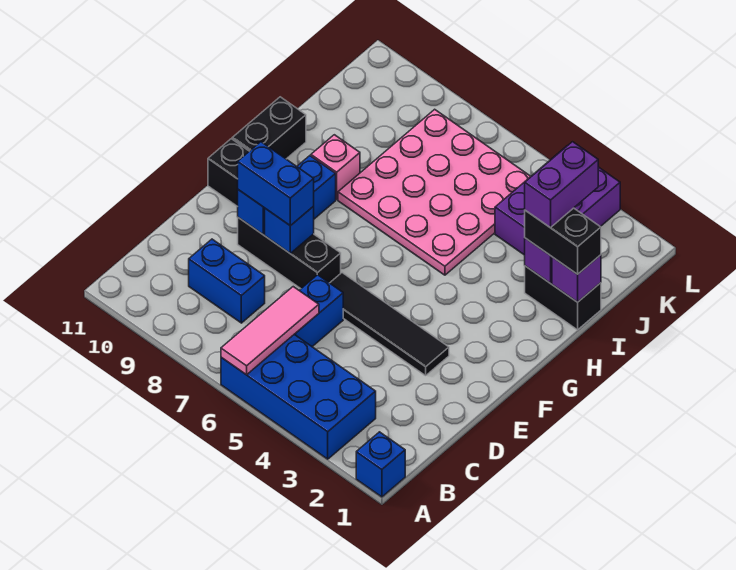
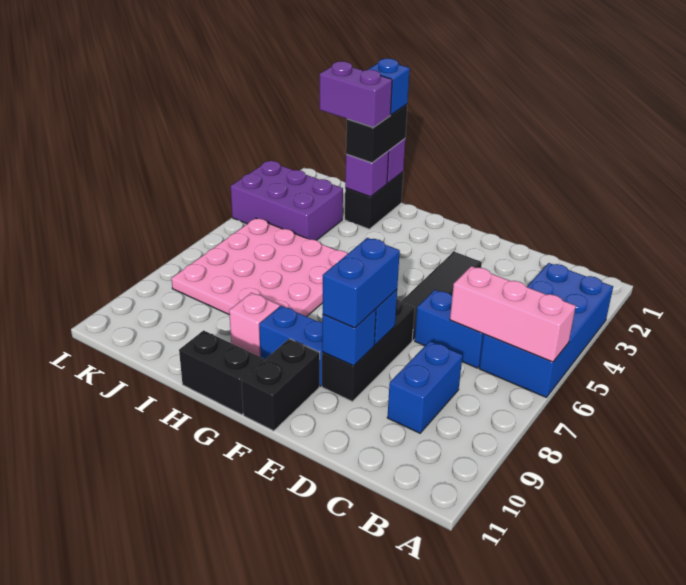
blue 1x1 brick [356,432,405,497] -> blue 1x1 brick moved to [368,59,410,115]
pink 1x3 tile [221,287,319,375] -> pink 1x3 brick [450,266,576,362]

